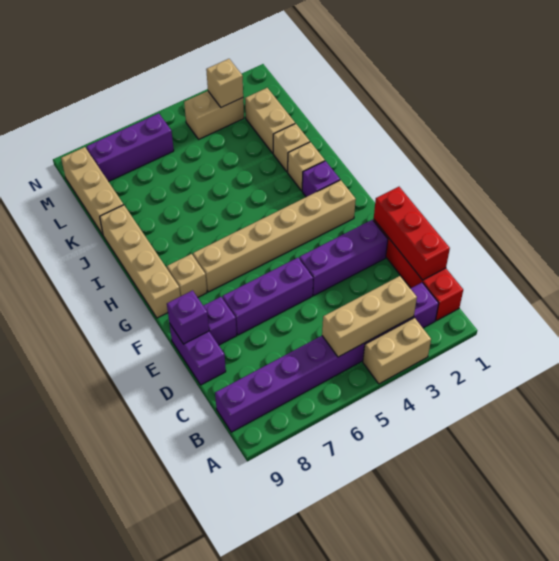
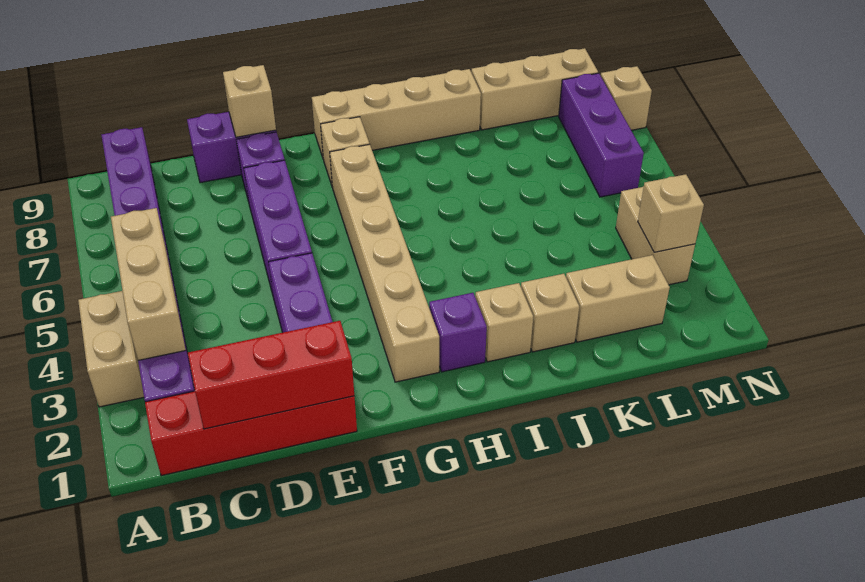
purple 1x1 brick [167,290,209,344] -> tan 1x1 brick [223,65,276,137]
none -> tan 1x1 brick [601,66,652,130]

